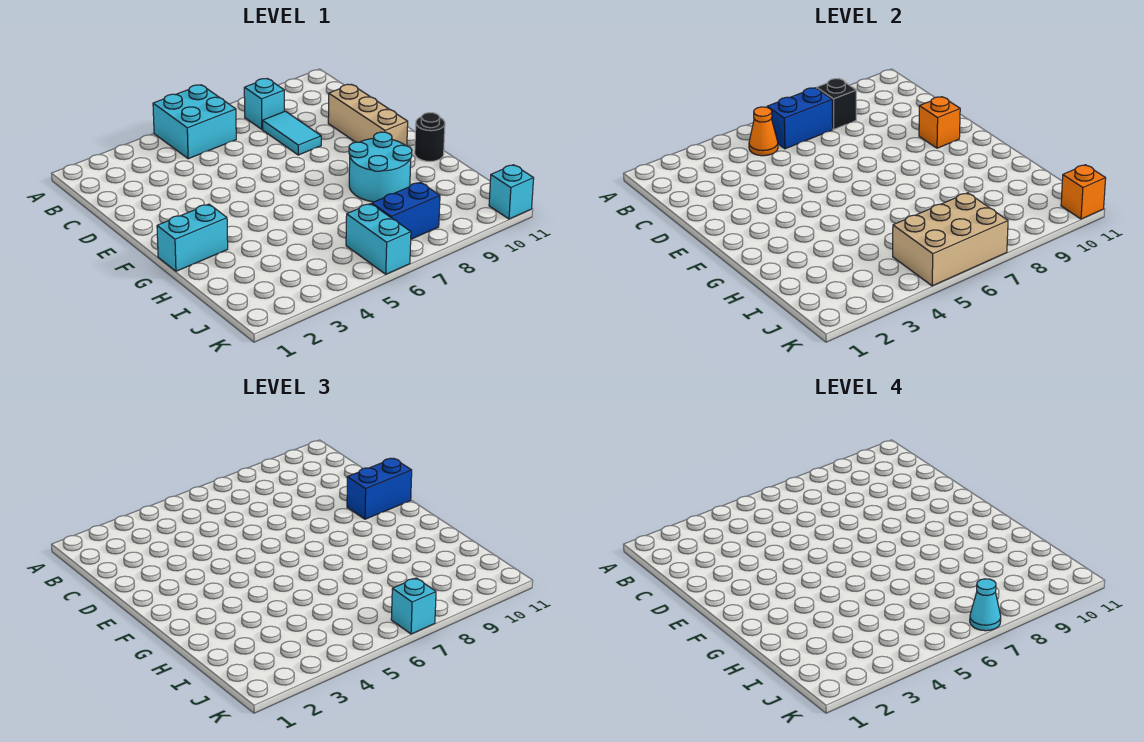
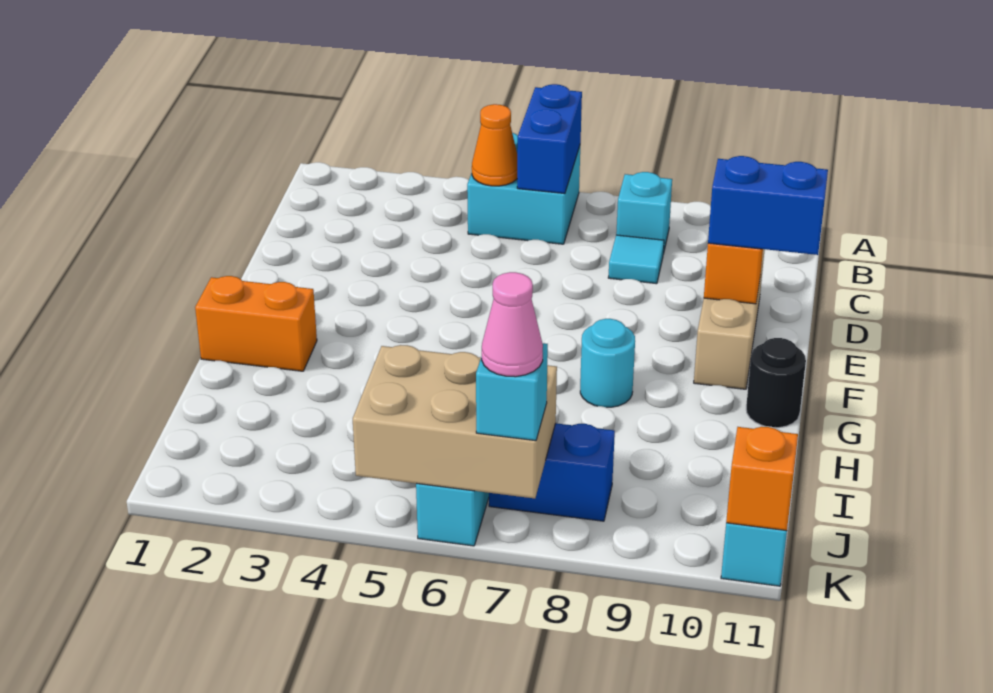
blue 1x2 brick [767,88,833,149] -> blue 1x2 brick turned to [517,84,582,194]
black 1x1 brick [816,79,856,129] -> none
cyan 1x2 tile [263,111,321,155] -> cyan 1x1 tile [608,235,664,284]
cyan 1x2 brick [157,204,228,271] -> orange 1x2 brick [195,276,317,371]
cyan 2x2 round brick [349,132,412,202] -> cyan 1x1 round brick [580,319,635,407]
cyan 1x1 cone [970,579,1001,631] -> pink 1x1 cone [482,272,543,377]

